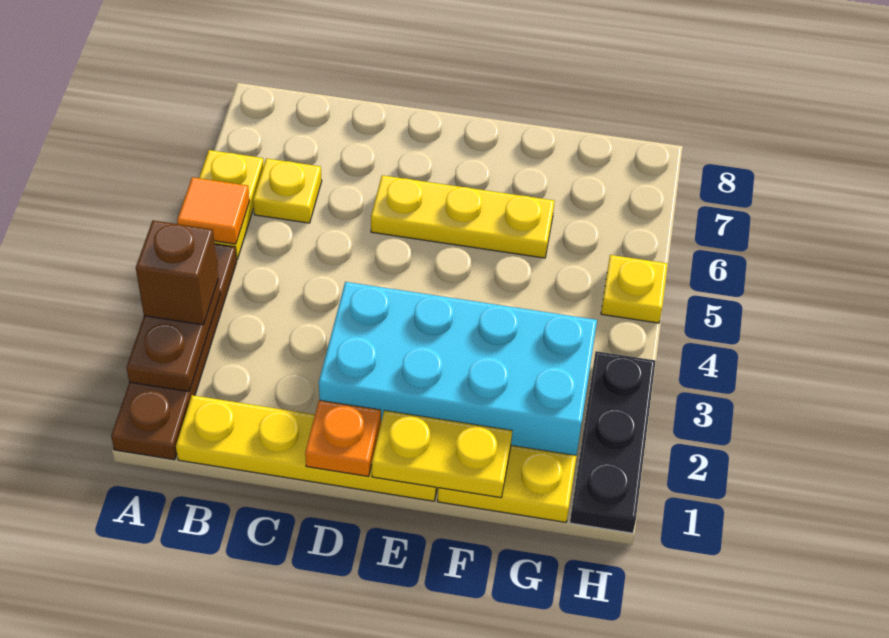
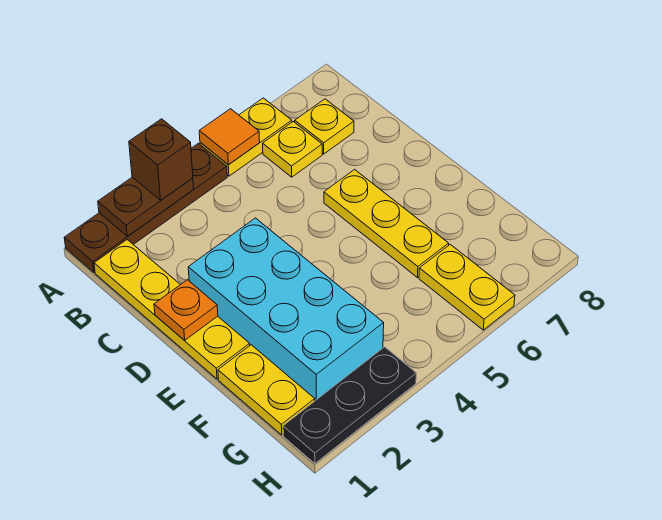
yellow 1x2 plate [372,410,512,498] -> yellow 1x2 plate moved to [419,245,515,330]
yellow 1x1 plate [601,255,668,323] -> yellow 1x1 plate moved to [295,99,354,154]

